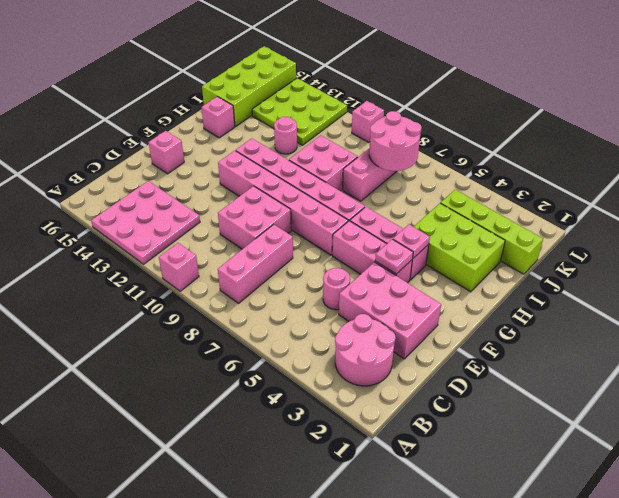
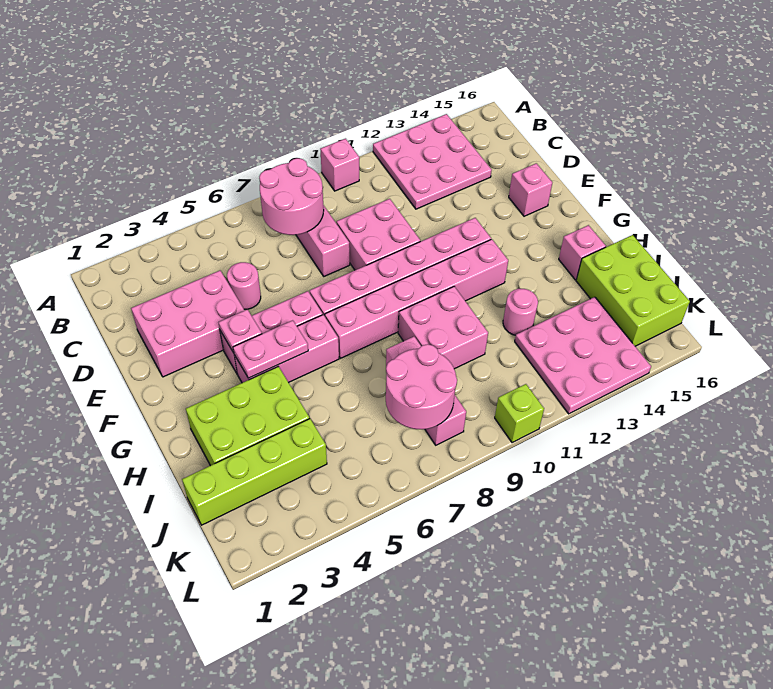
pink 2x2 round brick [335,314,396,386] -> pink 2x2 round brick moved to [259,158,324,235]
pink 1x1 plate [393,224,430,258] -> pink 1x2 plate [233,320,308,378]
lime 2x4 brick [202,46,296,126] -> lime 2x3 brick [576,235,690,346]
lime 3x3 plate [252,78,347,145] -> pink 3x3 plate [515,297,651,414]
pink 1x1 brick [352,101,384,142] -> lime 1x1 brick [495,384,544,443]

